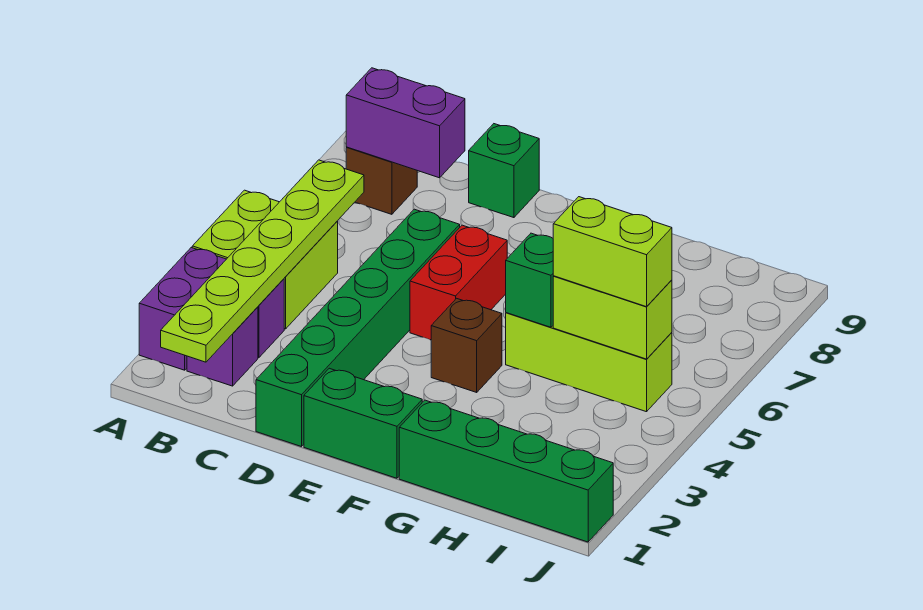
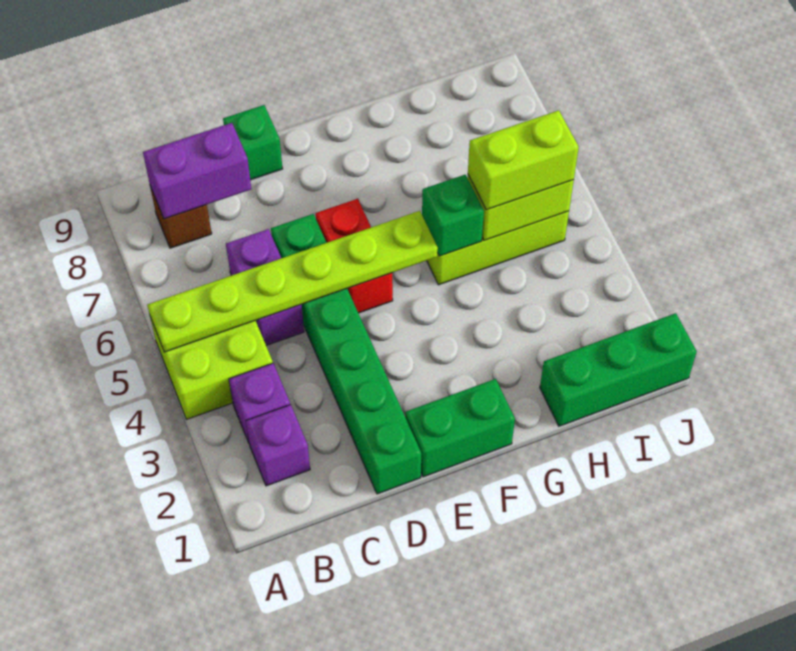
purple 1x2 brick [139,248,226,370] -> purple 1x2 brick moved to [226,229,304,345]
lime 1x6 plate [161,160,364,362] -> lime 1x6 plate turned to [147,211,438,352]
brown 1x1 brick [431,298,502,392] -> none
green 1x4 brick [399,400,613,542] -> green 1x3 brick [540,313,697,426]

